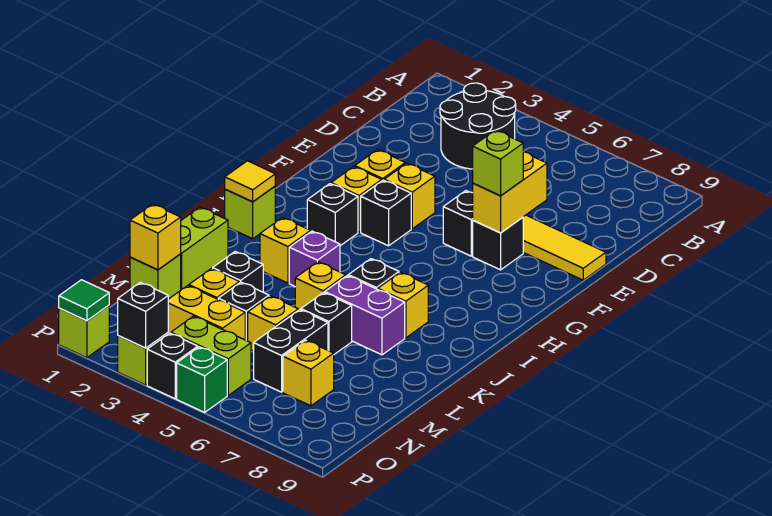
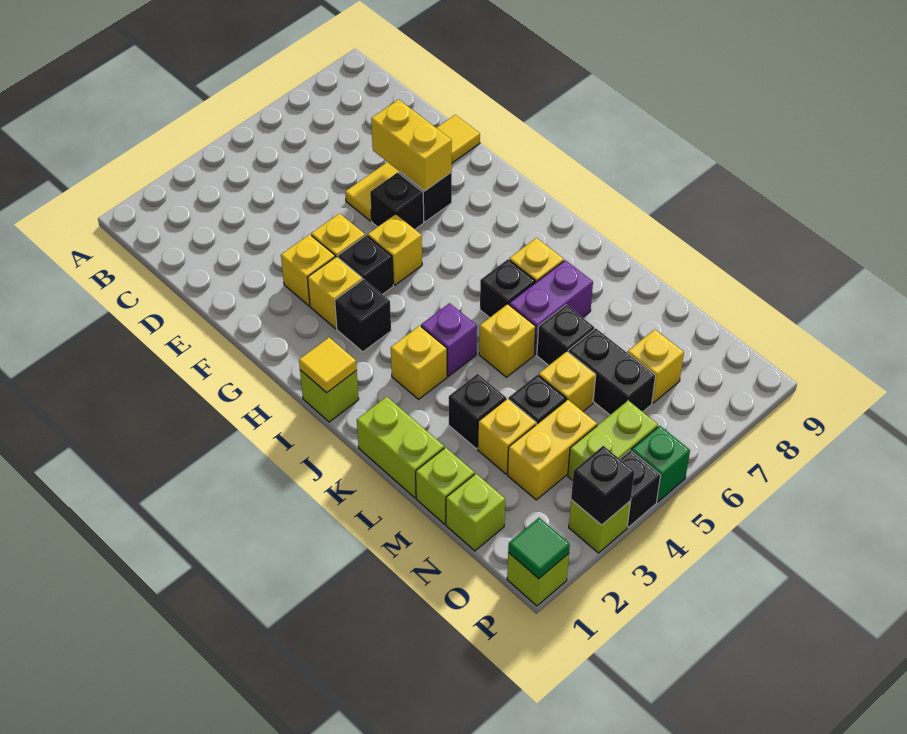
black 2x2 round brick [440,83,516,169] -> none
lime 1x1 brick [473,130,523,196] -> lime 1x1 brick moved to [446,474,505,551]
yellow 1x1 brick [130,204,181,270] -> yellow 1x1 brick moved to [368,214,422,285]

